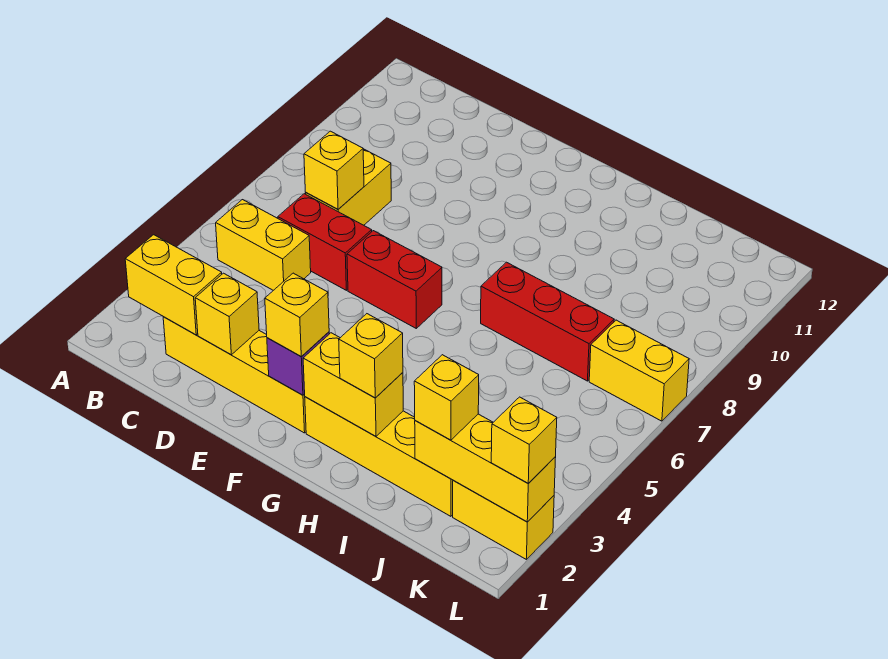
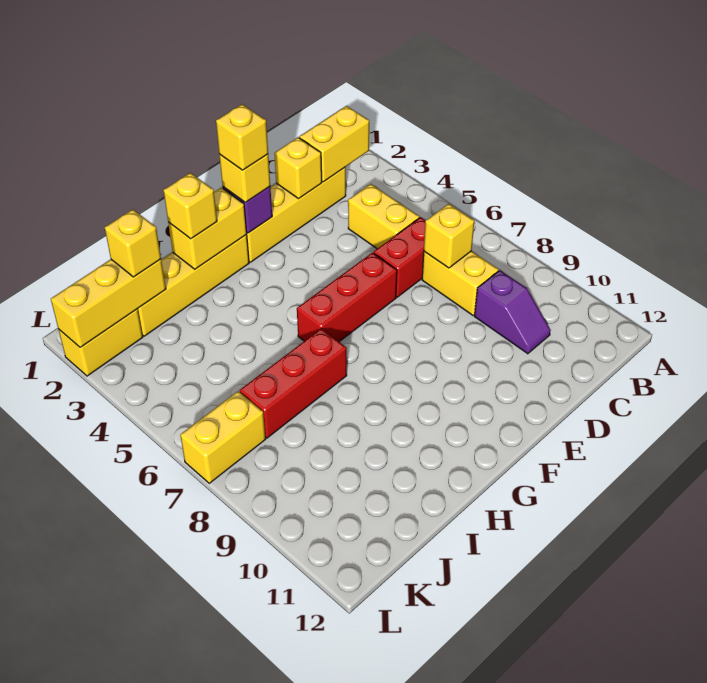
yellow 1x2 brick [216,200,311,290] -> yellow 1x2 brick turned to [348,184,419,249]
none -> purple 1x2 slope [474,270,551,354]
red 1x2 brick [347,231,442,328] -> red 1x3 brick [297,253,397,342]
yellow 1x1 brick [491,397,557,483] -> yellow 1x1 brick moved to [216,104,268,170]

